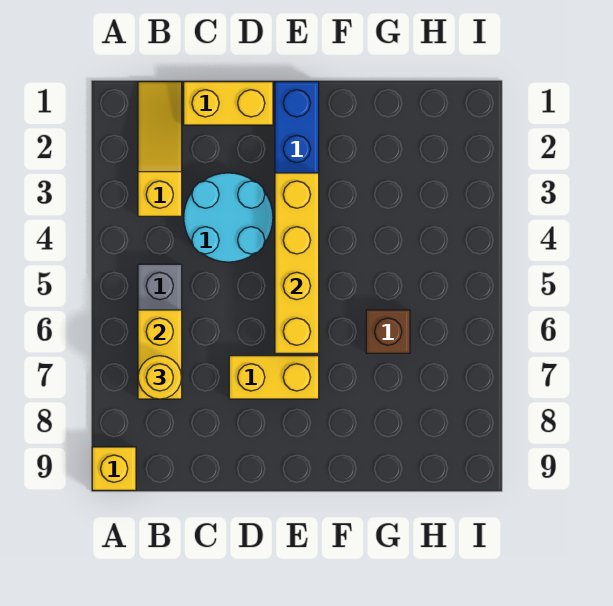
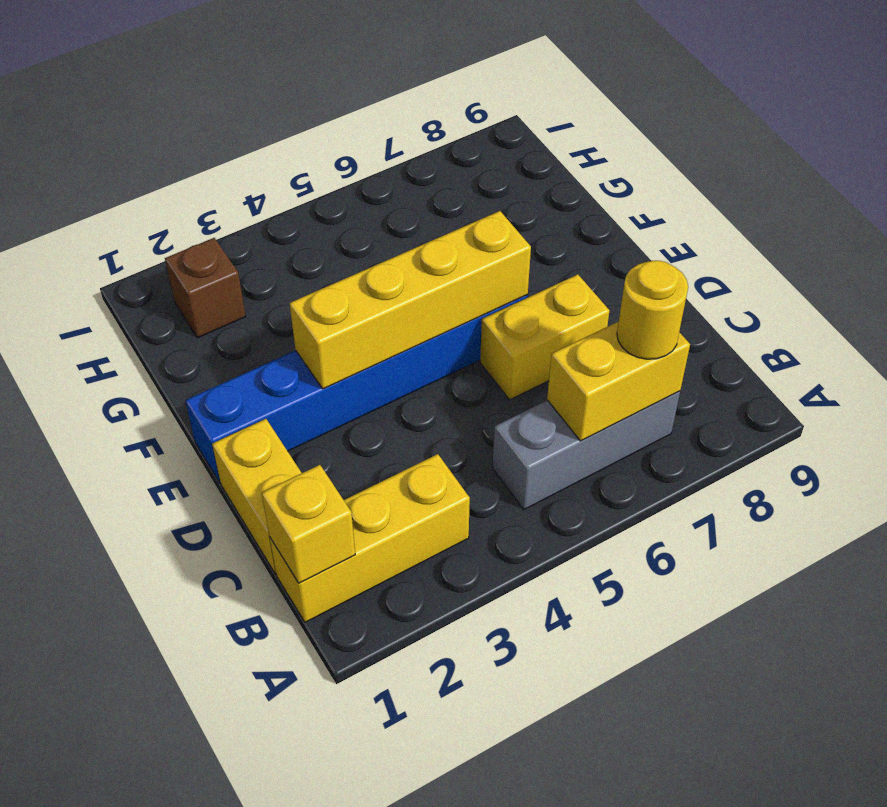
yellow 1x1 brick [92,447,136,490] -> yellow 1x1 brick moved to [262,465,355,583]
yellow 1x3 slope [138,82,182,216] -> yellow 1x3 brick [270,454,470,622]
cyan 2x2 round brick [184,173,273,262] -> none
yellow 1x2 brick [229,356,319,399] -> yellow 1x2 brick turned to [480,274,609,400]
brown 1x1 brick [366,310,410,353] -> brown 1x1 brick moved to [165,238,246,338]

